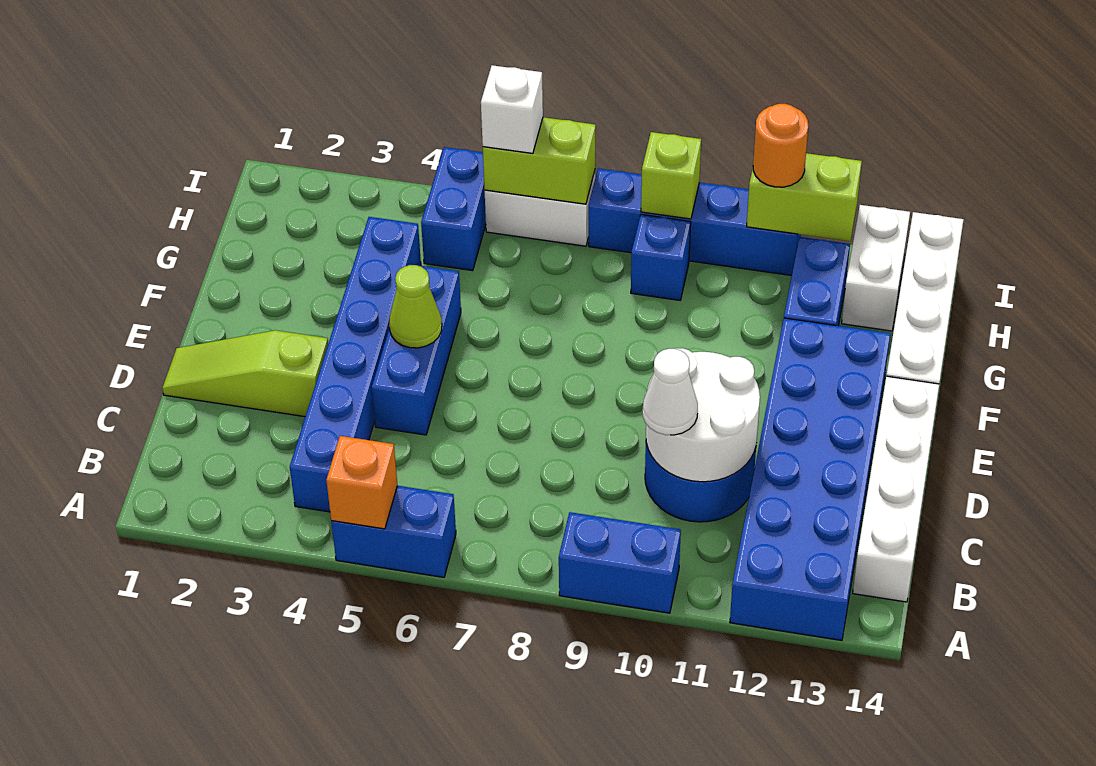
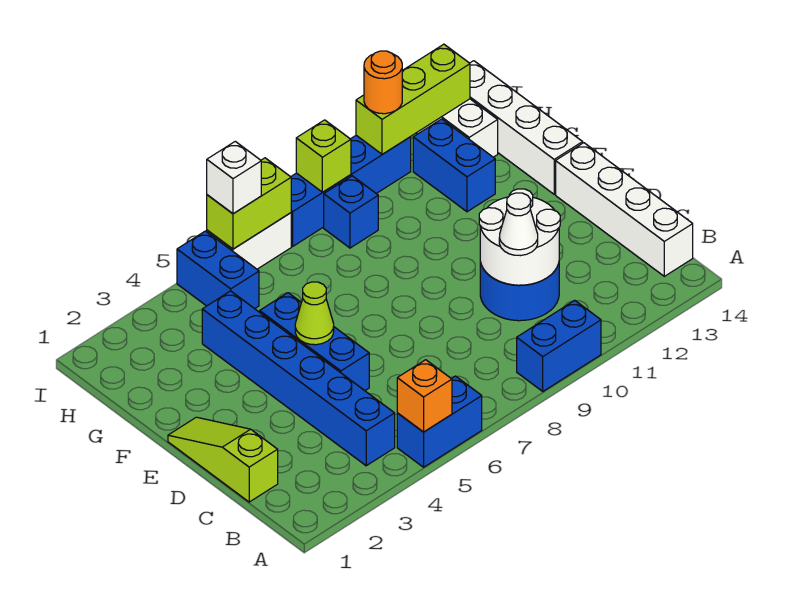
blue 2x6 brick [730,318,890,640] -> none
lime 1x3 slope [162,330,328,417] -> lime 1x3 slope turned to [168,417,278,502]
lime 1x2 brick [747,153,862,241] -> lime 1x3 brick [356,44,470,154]

